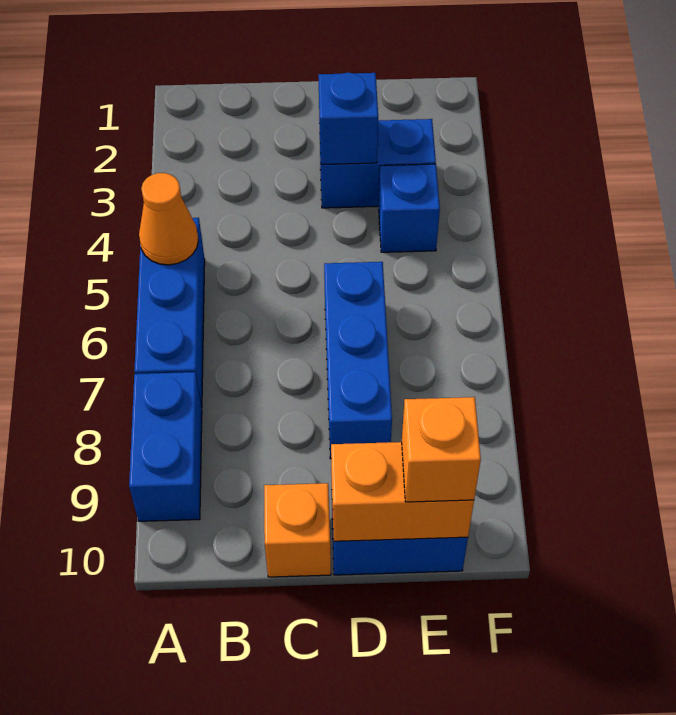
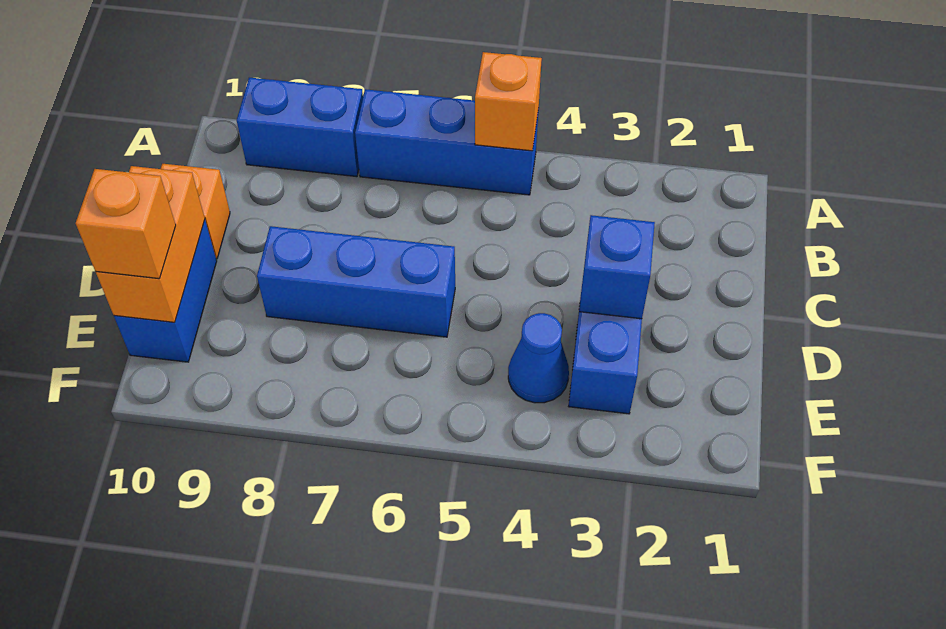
orange 1x1 cone [139,173,198,265] -> orange 1x1 brick [475,52,542,151]
blue 1x1 brick [379,164,440,252] -> blue 1x1 cone [508,313,569,403]

